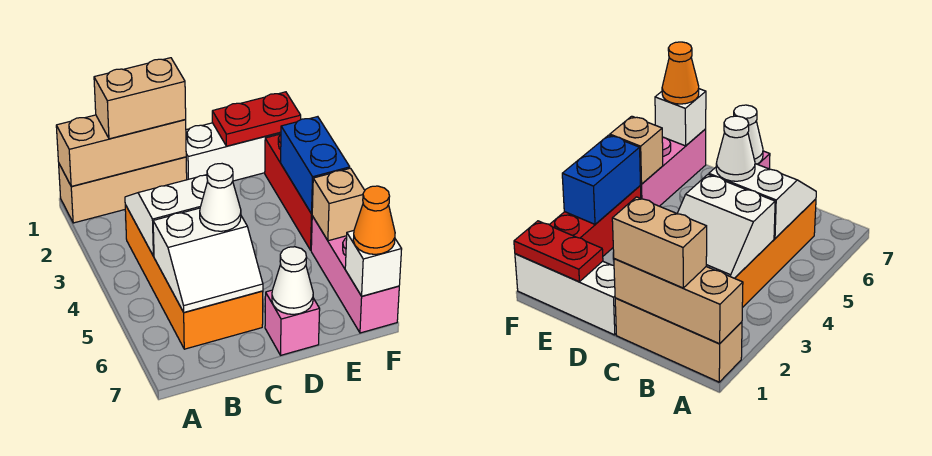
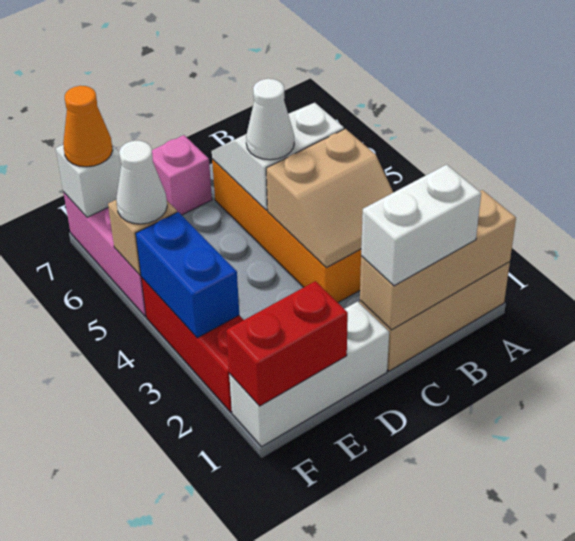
tan 1x2 brick [94,58,186,139] -> white 1x2 brick [361,165,481,286]
white 2x2 slope [125,175,208,256] -> tan 2x2 slope [266,129,393,268]
white 1x1 cone [272,247,313,314] -> white 1x1 cone moved to [116,141,167,224]
red 1x2 plate [212,92,301,146] -> red 1x2 brick [226,281,348,406]

